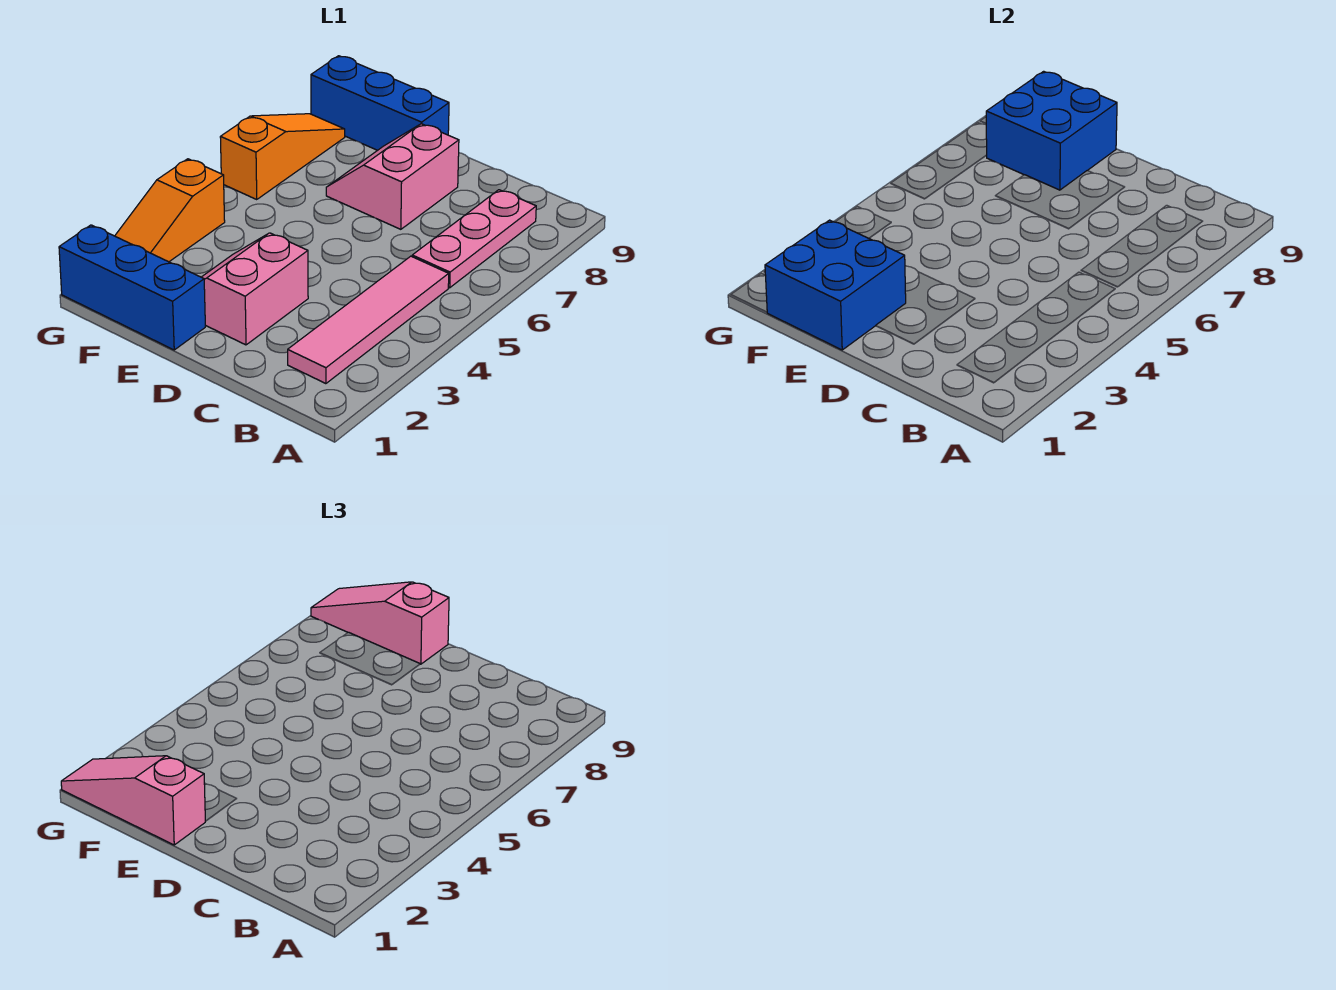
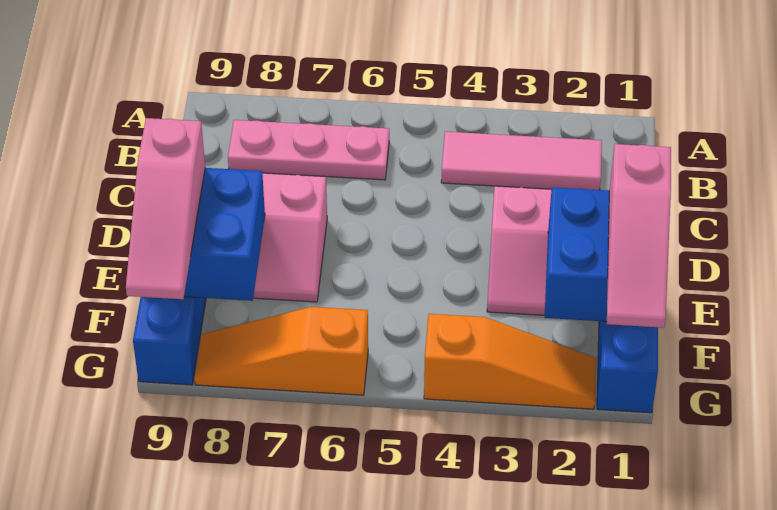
pink 1x4 tile [288,256,449,384] -> pink 1x3 tile [441,132,602,190]

